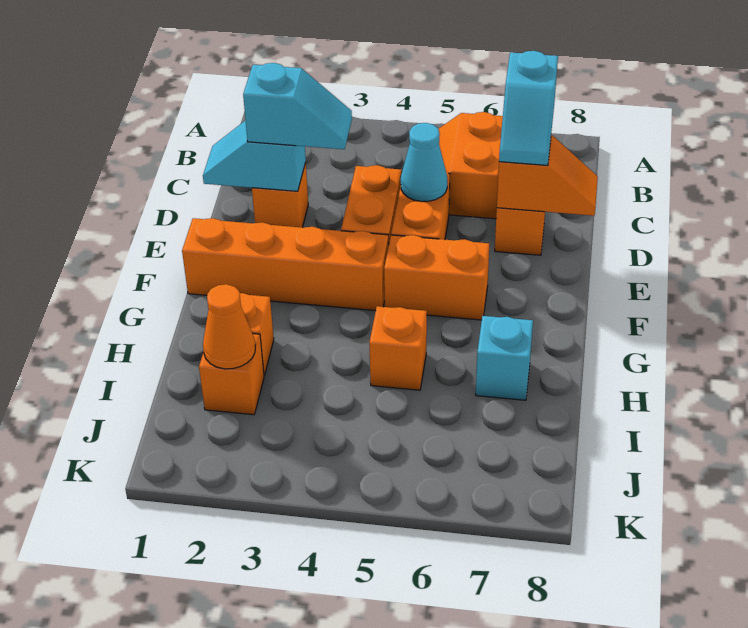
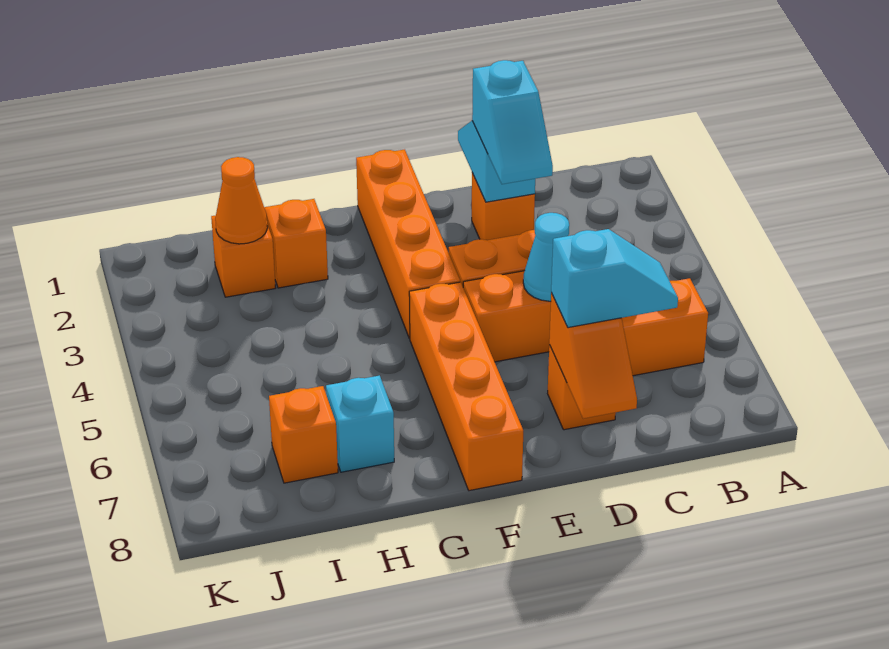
cyan 1x2 slope [499,51,558,165] -> cyan 1x2 slope turned to [551,229,678,328]
orange 1x2 brick [384,235,489,320] -> orange 1x4 brick [409,282,523,491]
orange 1x1 brick [369,306,427,390] -> orange 1x1 brick moved to [269,386,338,483]

